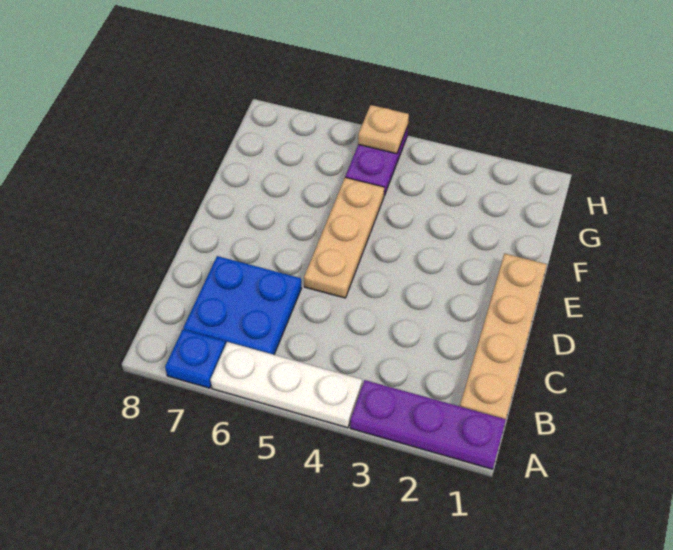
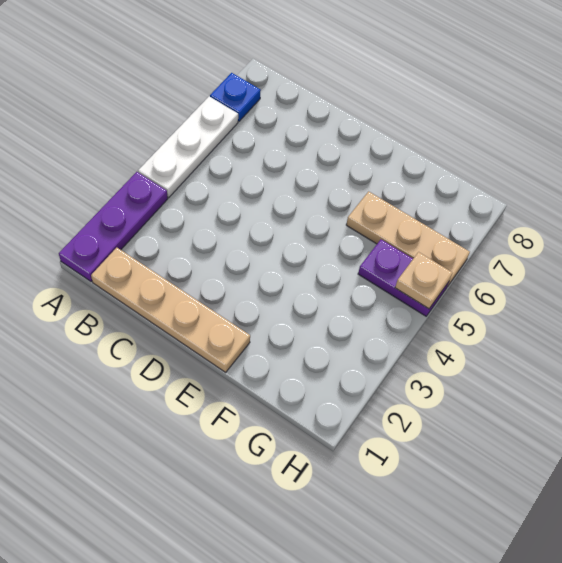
blue 2x2 plate [184,256,301,355] -> none
tan 1x3 plate [304,177,384,298] -> tan 1x3 plate moved to [346,191,470,287]

